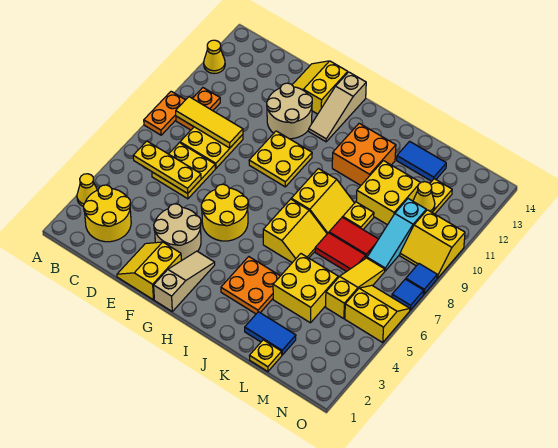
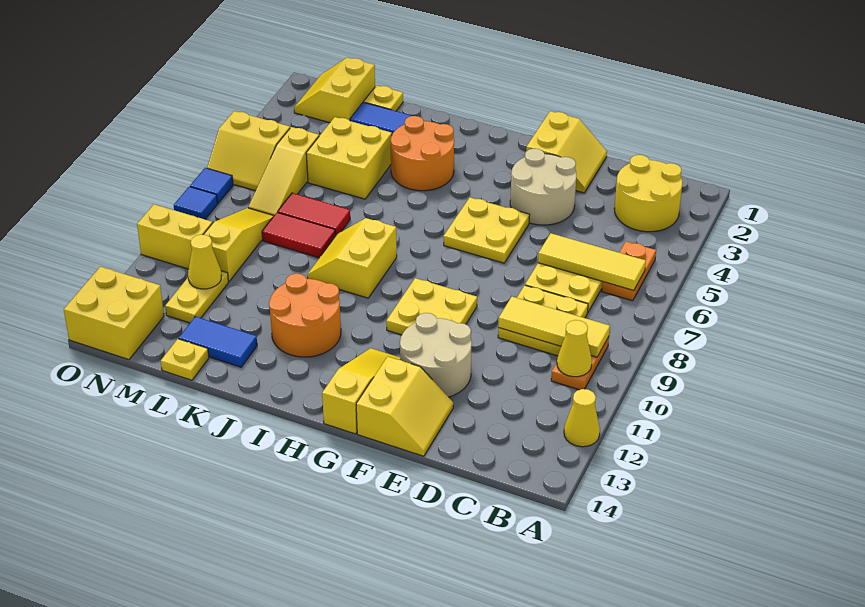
yellow 1x1 cone [77,174,97,206] -> yellow 1x1 cone moved to [557,320,592,377]
orange 1x2 plate [144,91,185,135] -> orange 1x2 plate moved to [602,241,656,301]
yellow 1x3 plate [133,141,201,193] -> yellow 1x3 tile [538,233,646,291]
yellow 2x2 round brick [201,184,248,241] -> yellow 2x2 plate [444,197,530,263]
tan 1x3 slope [154,251,215,311] -> none
tan 1x3 slope [309,72,366,142] -> yellow 1x3 slope [322,348,400,434]
orange 2x2 plate [221,257,280,314] -> orange 2x2 round brick [391,116,454,191]
yellow 2x2 slope [263,199,327,263] -> yellow 2x2 slope moved to [294,57,375,123]
orange 2x2 brick [332,123,396,185] -> orange 2x2 round brick [269,274,341,357]
yellow 1x1 plate [343,202,374,229] -> yellow 1x1 plate moved to [161,339,209,380]
yellow 2x2 brick [356,161,420,225] -> yellow 2x2 brick moved to [64,267,164,360]
cyan 1x3 slope [367,199,426,271] -> yellow 1x3 slope [203,208,273,281]

